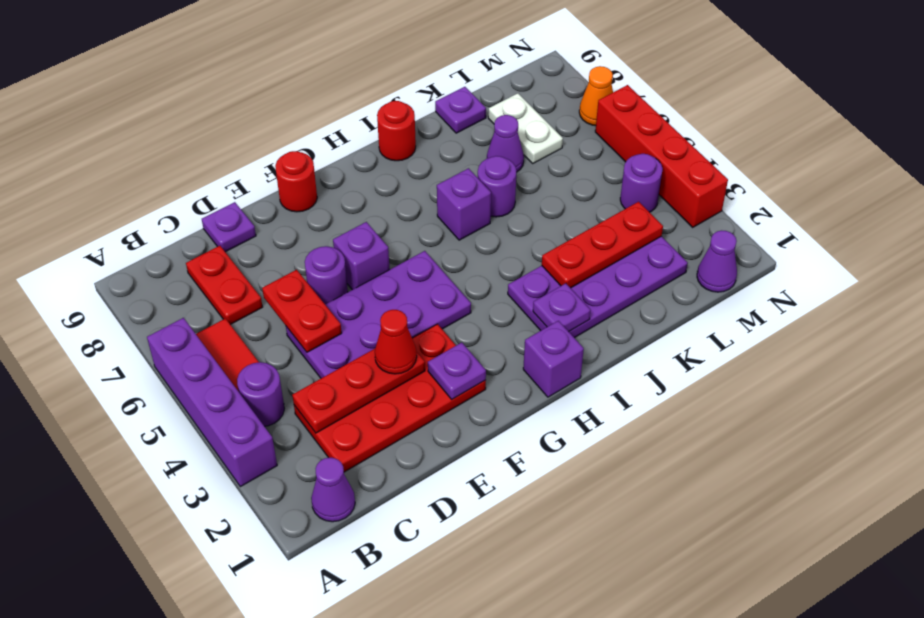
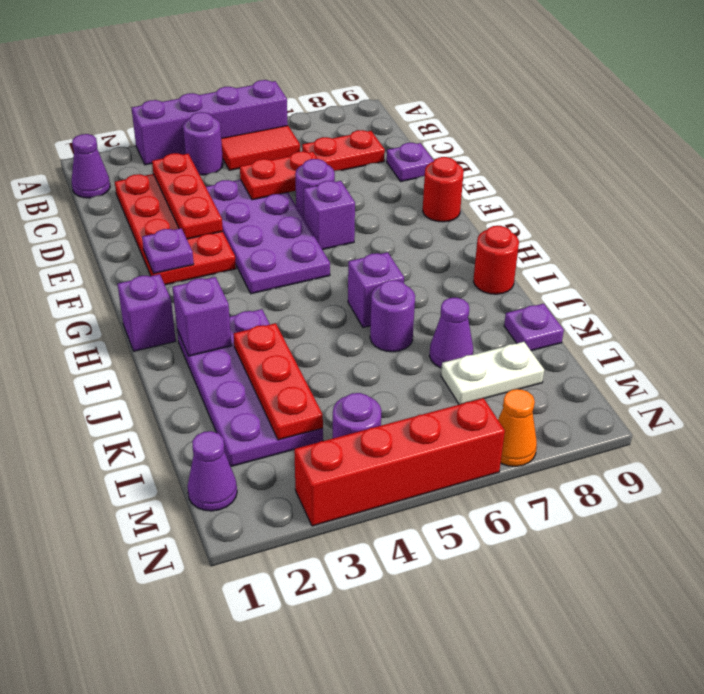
red 1x1 cone [375,310,417,374] -> none
purple 1x1 plate [533,283,590,332] -> purple 1x1 brick [173,277,231,356]

